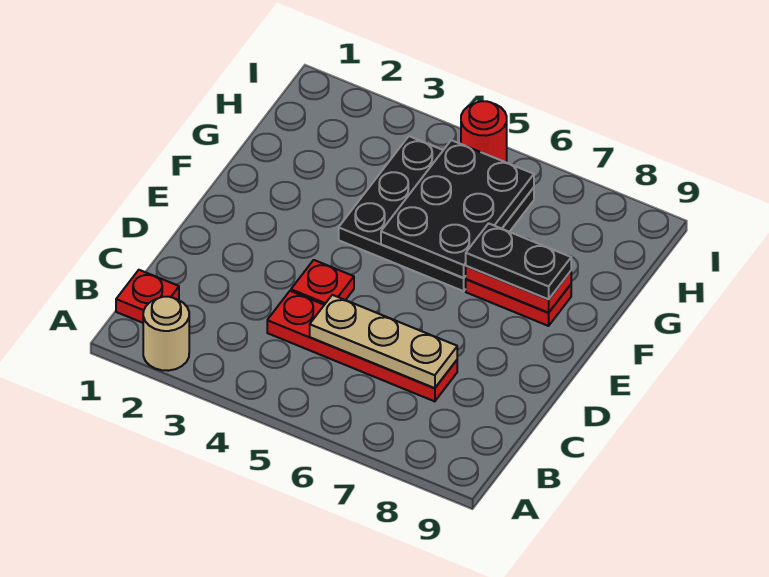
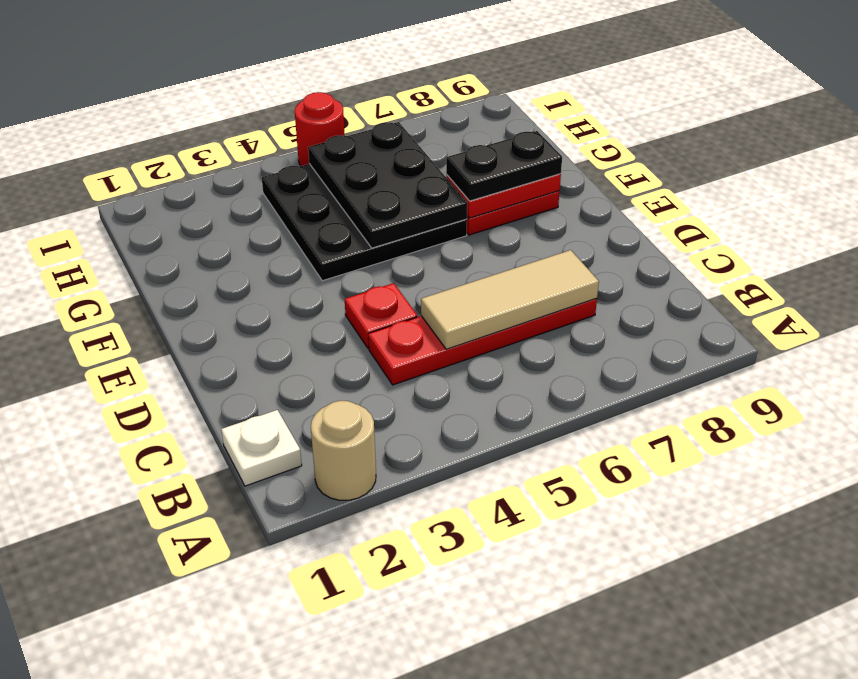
red 1x1 plate [116,270,179,323] -> white 1x1 plate [221,410,302,486]
tan 1x3 plate [310,295,457,388] -> tan 1x3 tile [421,250,599,349]

